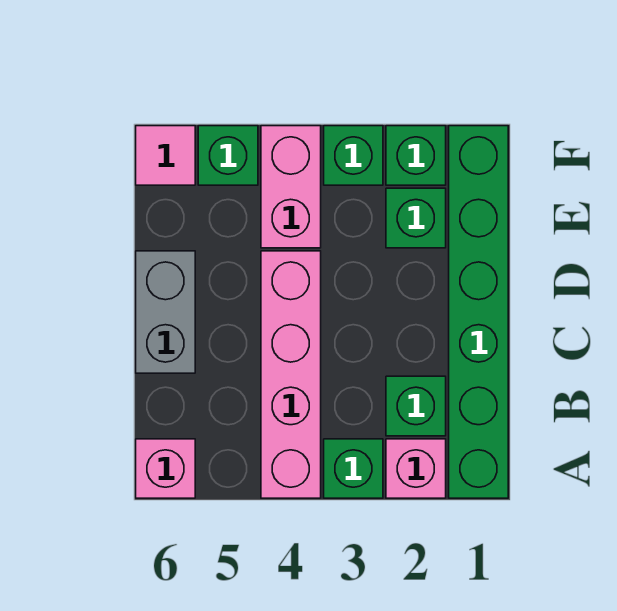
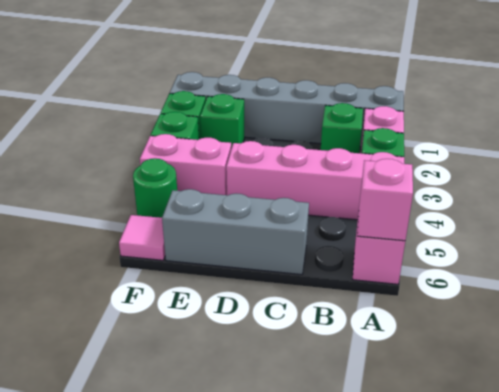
green 1x6 brick [449,126,508,498] -> grey 1x6 brick [170,72,404,147]
none -> pink 1x1 brick [357,159,413,241]
grey 1x2 brick [136,251,195,373] -> grey 1x3 brick [162,189,309,275]
green 1x1 brick [198,126,258,185] -> green 1x1 round brick [133,158,177,218]

